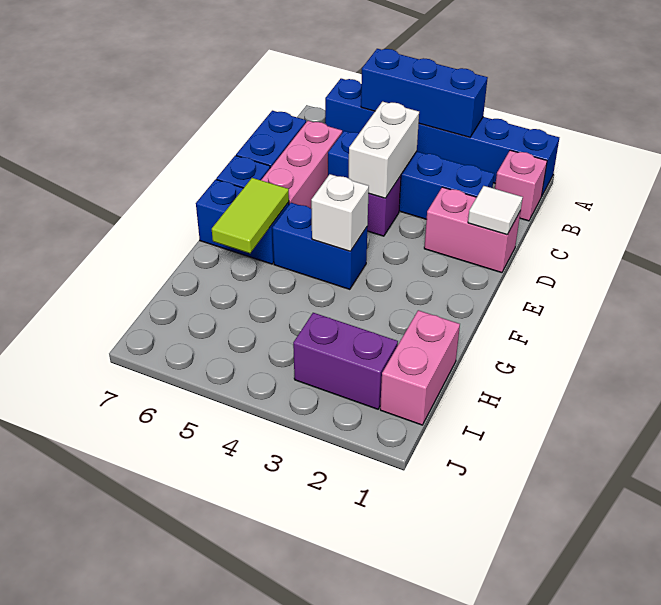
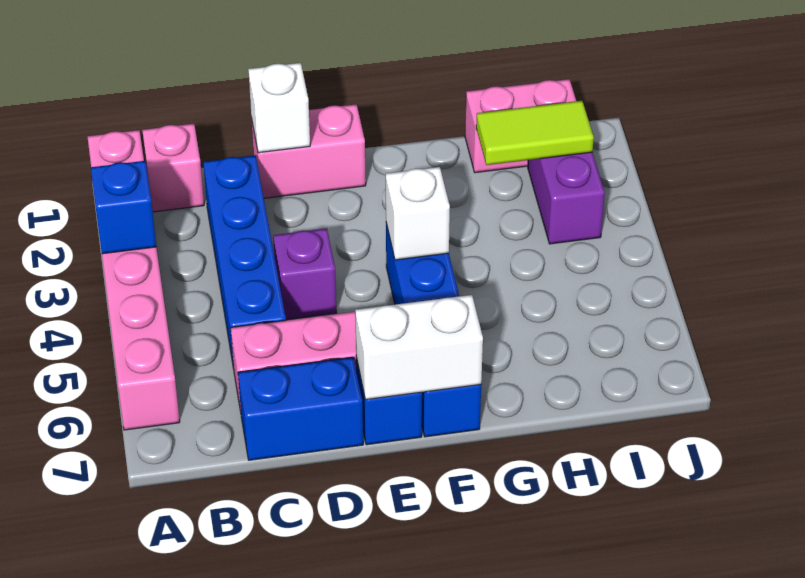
blue 1x6 brick [325,79,559,195] -> pink 1x6 brick [87,130,180,430]
blue 1x3 brick [361,49,488,137] -> blue 1x1 brick [91,161,156,254]
white 1x2 brick [349,101,419,198] -> white 1x2 brick moved to [355,295,483,400]
pink 1x2 brick [424,187,521,273] -> pink 1x2 brick turned to [251,104,366,198]
white 1x1 tile [468,186,523,235] -> white 1x1 brick [248,63,310,153]
lime 1x2 tile [212,178,289,253] -> lime 1x2 tile moved to [476,101,594,165]

